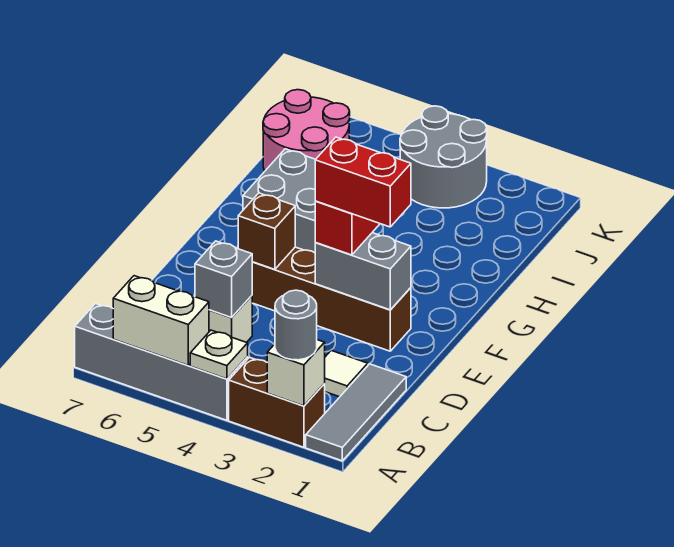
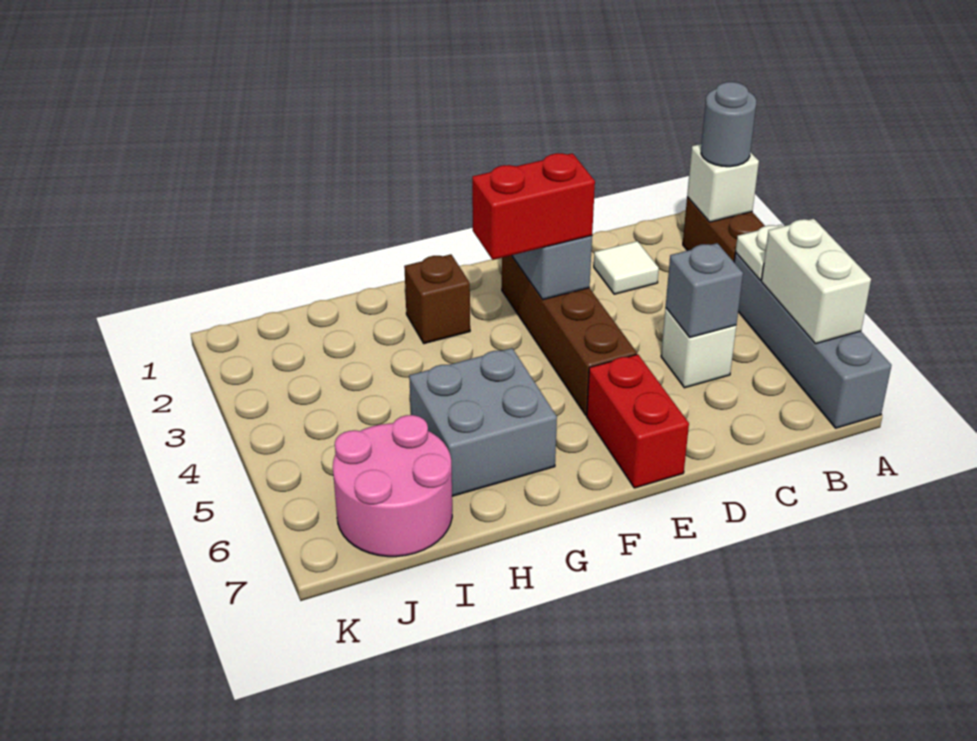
grey 1x3 tile [306,364,406,461] -> none
red 1x2 brick [315,137,411,227] -> red 1x2 brick moved to [587,354,689,488]
brown 1x1 brick [238,193,295,269] -> brown 1x1 brick moved to [404,254,470,344]
grey 2x2 round brick [400,106,487,208] -> none

